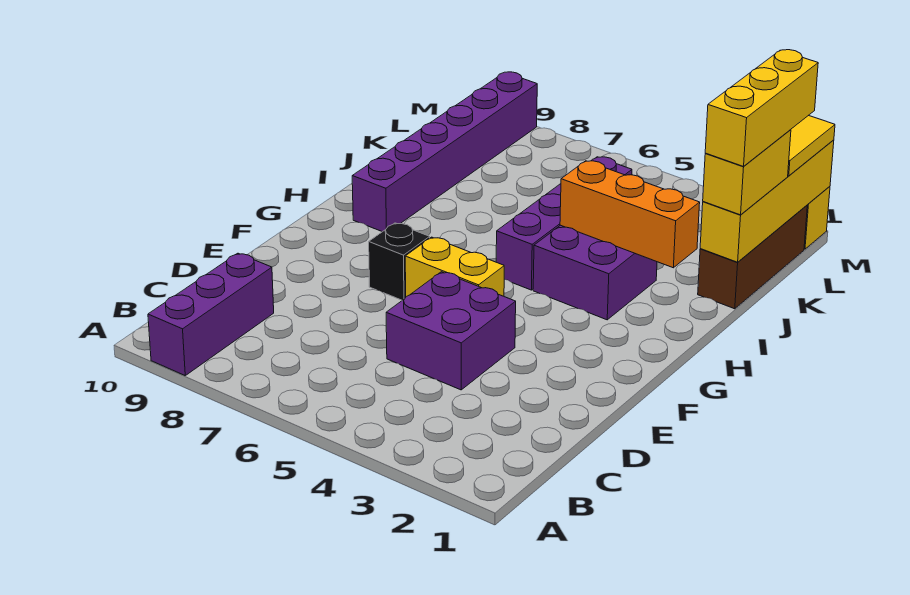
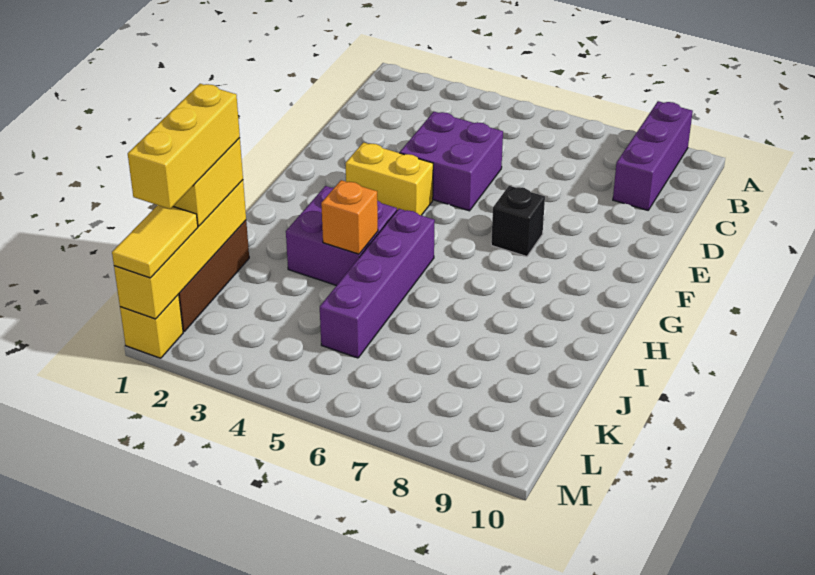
yellow 1x2 brick [405,237,504,297] -> yellow 1x2 brick moved to [346,142,433,215]
purple 1x6 brick [352,72,537,232] -> none
orange 1x3 brick [560,161,700,268] -> orange 1x1 brick [321,180,378,254]

